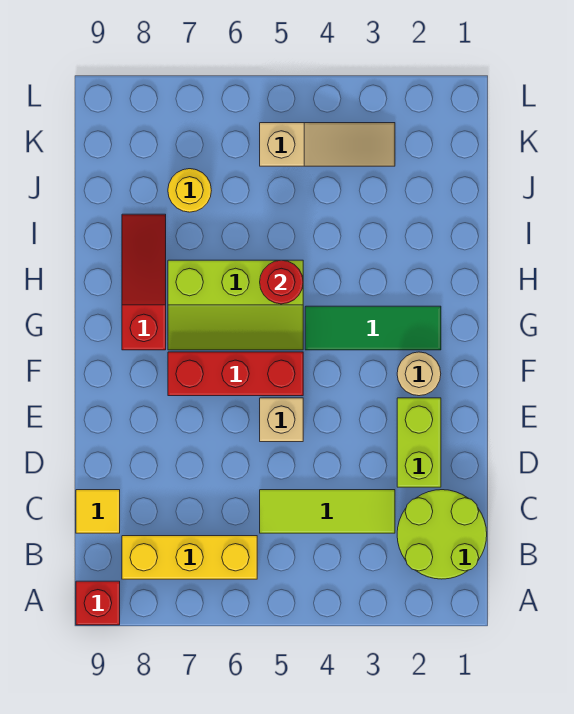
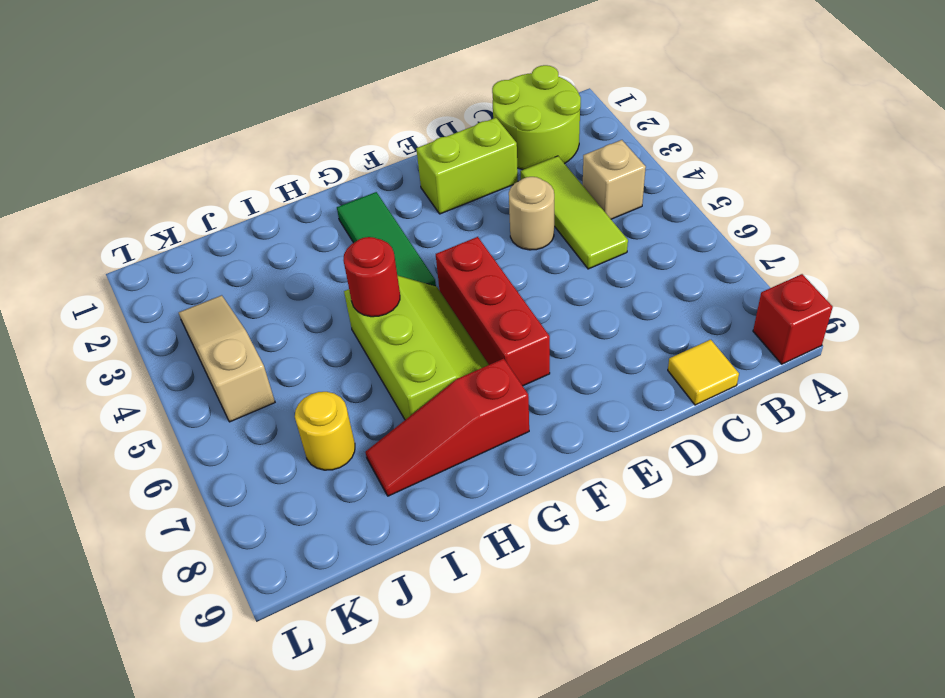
yellow 1x3 brick [122,536,257,579] -> none
tan 1x1 brick [260,398,303,442] -> tan 1x1 brick moved to [583,140,646,219]
tan 1x1 round brick [397,352,441,396] -> tan 1x1 round brick moved to [509,177,554,250]

